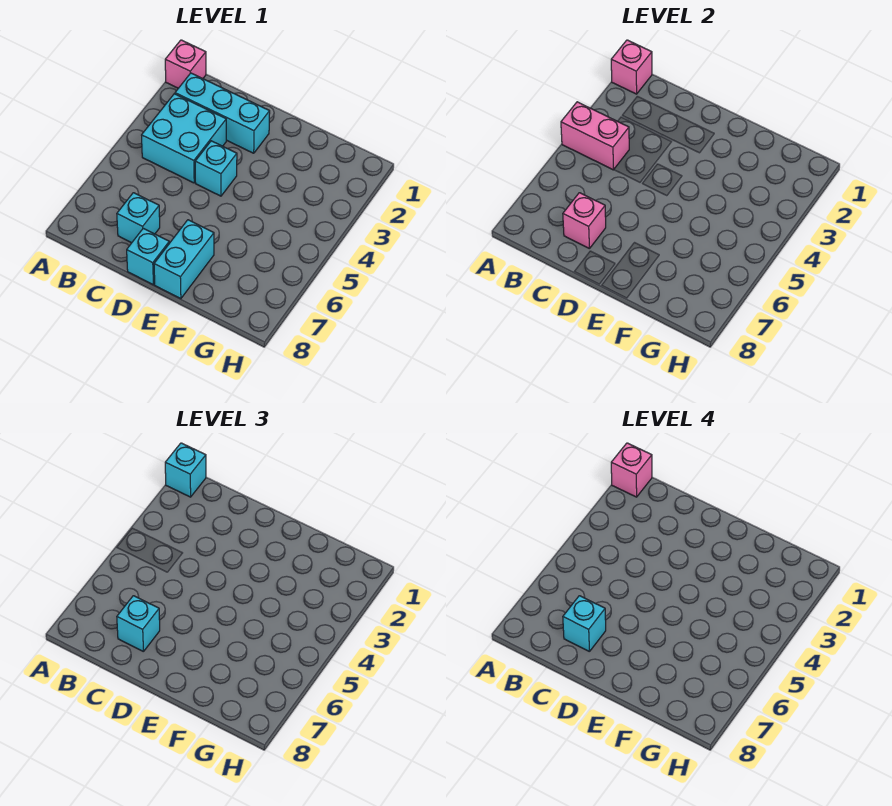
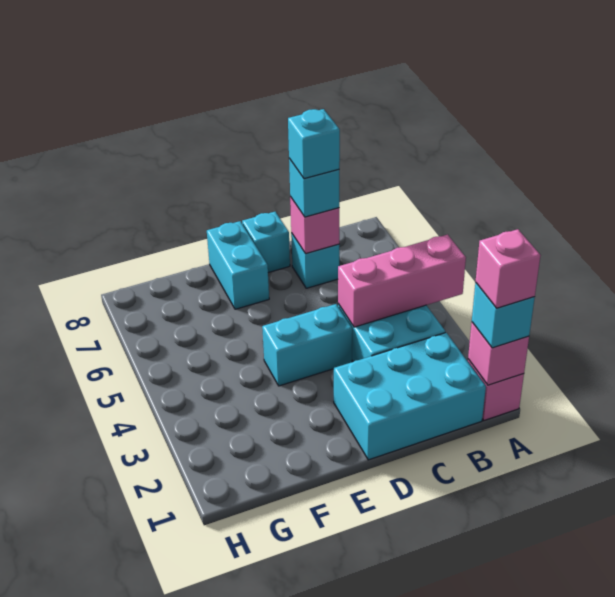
pink 1x2 brick [561,102,629,170] -> pink 1x3 brick [338,235,466,327]
cyan 1x3 brick [175,73,270,153] -> cyan 2x3 brick [334,333,486,460]
cyan 1x1 brick [195,141,237,196] -> cyan 1x2 brick [262,304,352,386]

